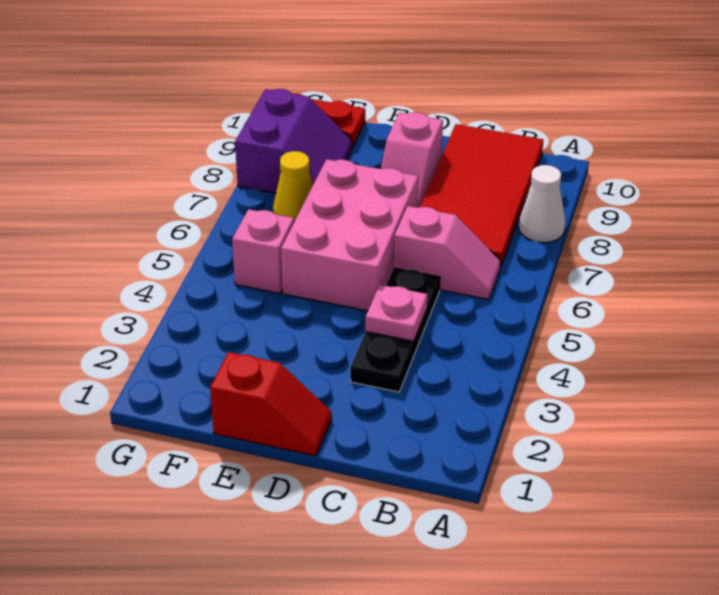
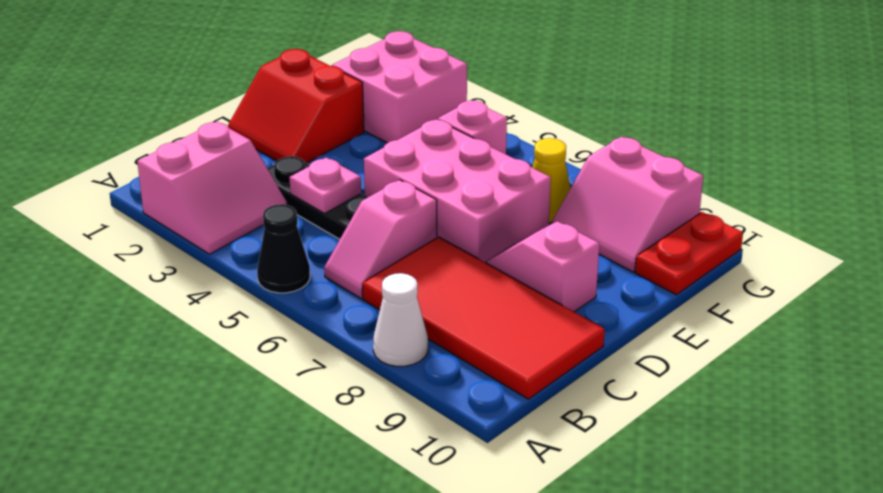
none -> pink 2x2 slope [137,122,287,254]
none -> black 1x1 cone [257,204,310,293]
red 1x2 slope [210,352,332,456] -> red 2x2 slope [228,49,364,163]
none -> pink 2x2 brick [332,31,467,143]
purple 2x2 slope [235,89,352,193] -> pink 2x2 slope [552,137,703,272]

